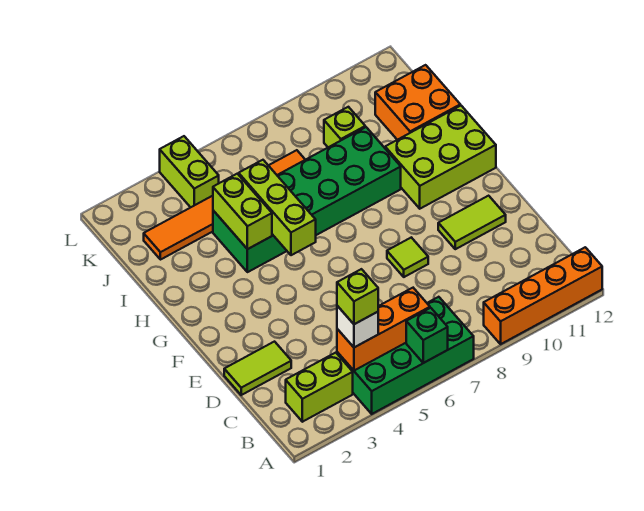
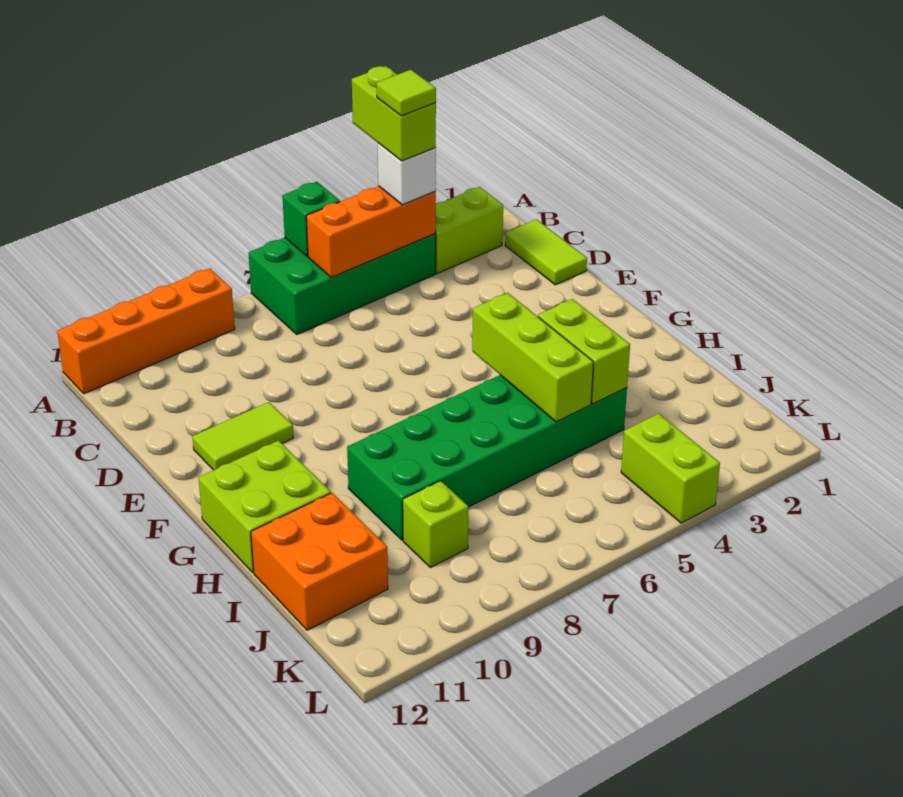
lime 1x1 brick [337,269,378,324] -> lime 1x2 brick [352,66,436,161]
lime 1x2 tile [224,342,291,395] -> lime 1x2 tile turned to [505,219,587,285]
lime 1x1 tile [387,237,428,277] -> lime 1x1 tile moved to [376,70,436,116]
lime 2x3 brick [385,106,496,209] -> lime 2x2 brick [199,441,331,572]
orange 1x6 tile [144,150,305,260] -> none

